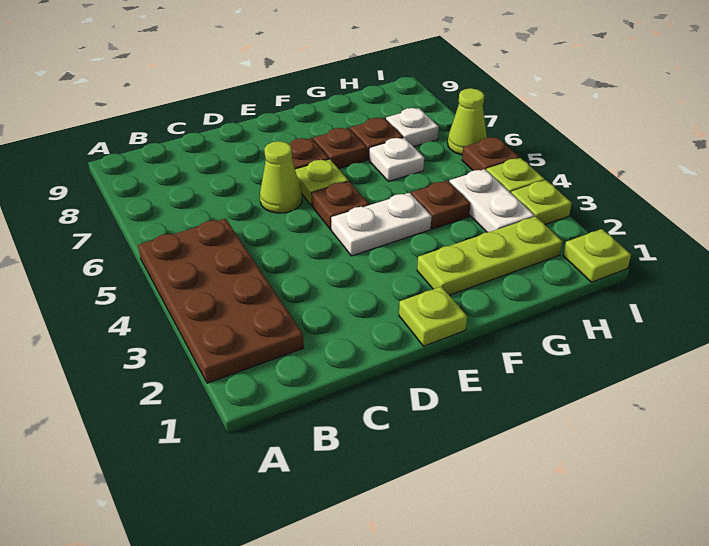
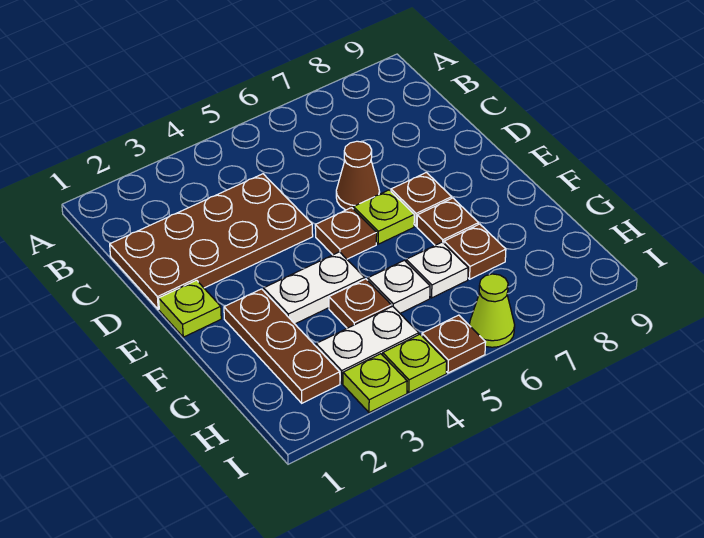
brown 2x4 plate [138,219,304,383] -> brown 2x4 plate moved to [110,174,313,309]
lime 1x1 cone [260,141,302,213] -> brown 1x1 cone [336,141,379,210]
white 1x2 plate [331,193,432,256] -> white 1x2 plate turned to [264,252,365,324]
lime 1x3 plate [417,216,563,295] -> brown 1x3 plate [224,289,340,403]
white 1x1 plate [386,108,439,147] -> white 1x1 plate moved to [368,260,430,313]
lime 1x1 plate [563,229,631,282] -> none

